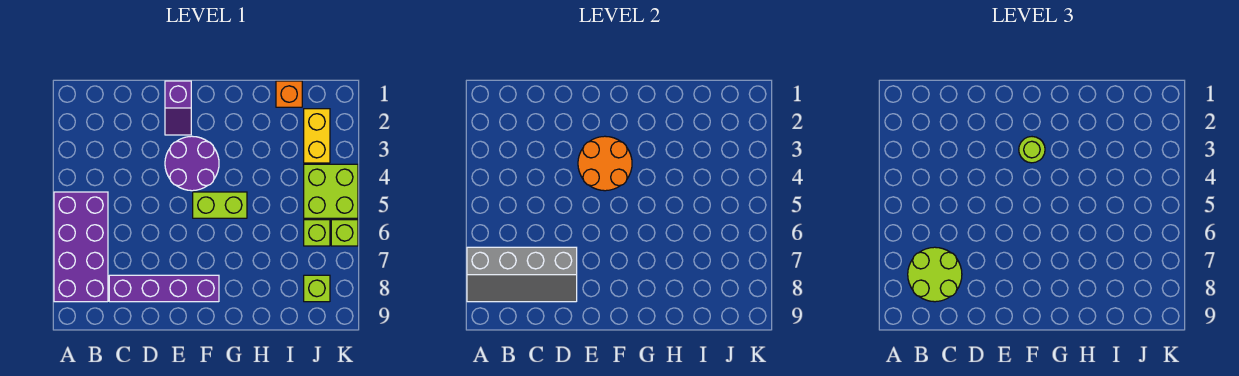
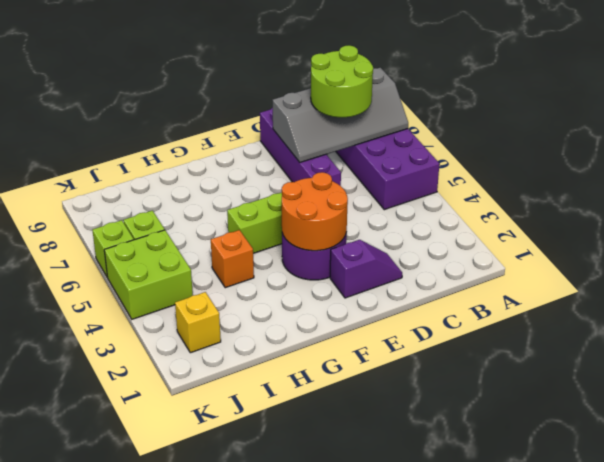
grey 2x4 slope [467,247,577,302] -> grey 2x4 slope turned to [273,68,408,162]
purple 1x4 brick [109,275,219,302] -> purple 1x4 brick turned to [260,108,341,186]
purple 1x2 slope [165,81,191,135] -> purple 1x2 slope turned to [330,240,402,298]
lime 1x1 round brick [1019,137,1045,163] -> none
orange 1x1 brick [276,81,302,107] -> orange 1x1 brick moved to [211,230,254,288]
yellow 1x2 brick [304,109,330,163] -> yellow 1x1 brick [175,292,221,353]
lime 1x1 brick [304,275,330,302] -> none

